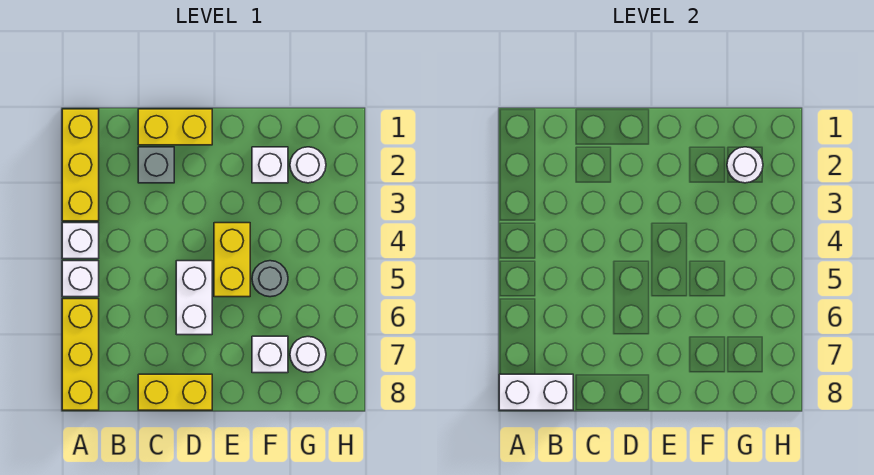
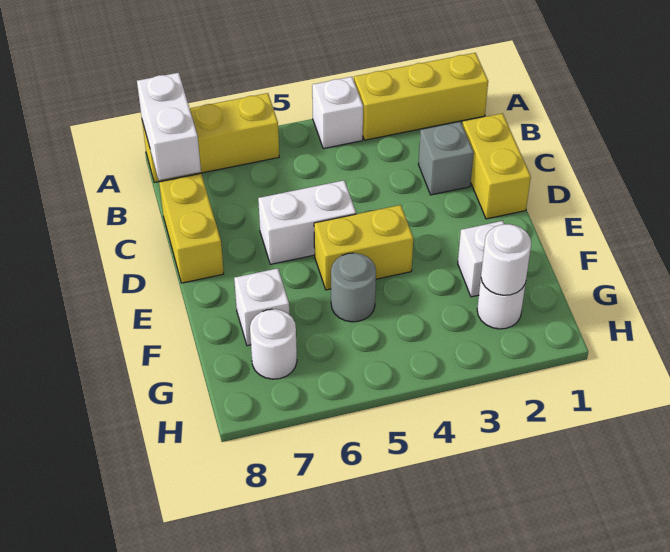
white 1x1 brick [62,261,99,297] -> none

